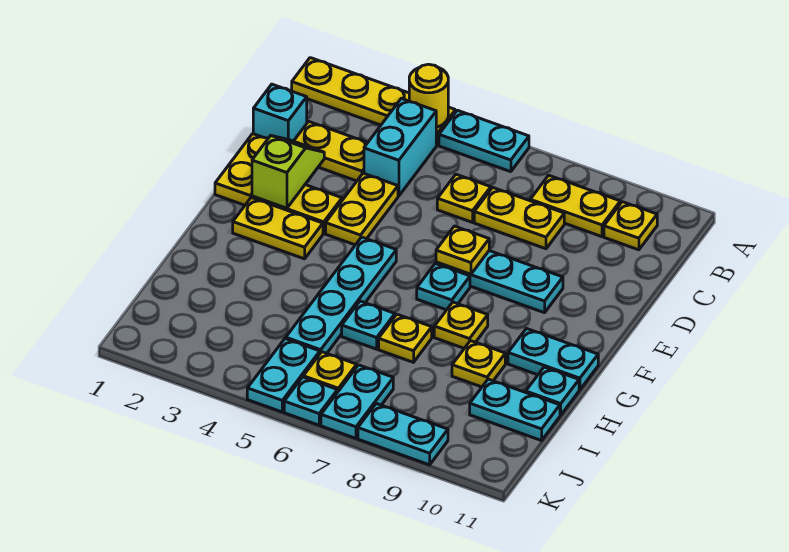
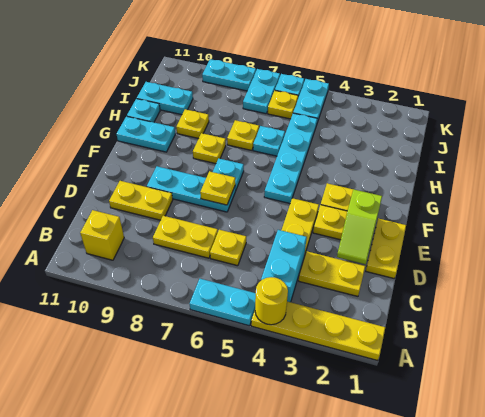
yellow 1x2 plate [530,175,620,237] -> yellow 1x2 plate moved to [109,181,173,220]
yellow 1x1 plate [604,202,657,250] -> yellow 1x1 brick [80,210,124,260]
cyan 1x1 brick [253,84,307,141] -> none

